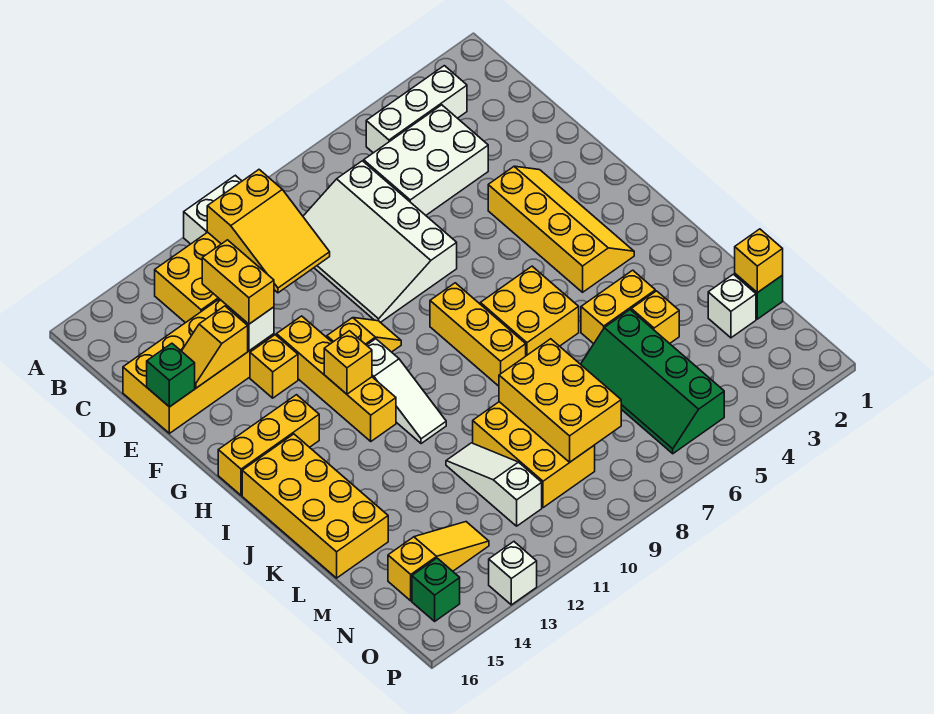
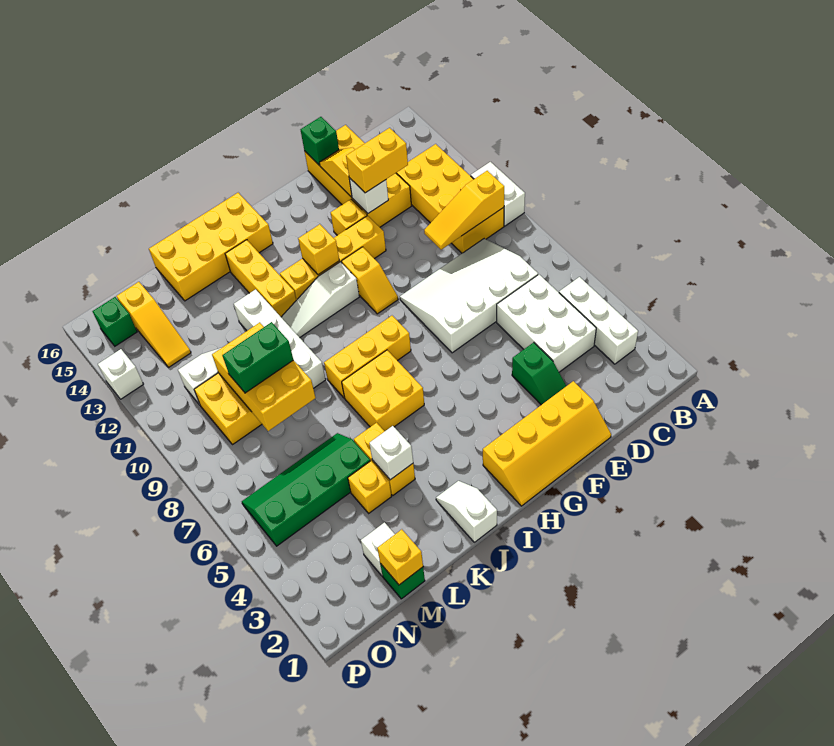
yellow 2x3 slope [207,170,330,293] -> yellow 1x3 slope [424,171,504,250]
none -> green 1x2 slope [512,342,566,405]
yellow 2x4 slope [488,166,634,292] -> yellow 2x4 slope moved to [483,381,611,506]
yellow 1x3 brick [218,395,319,495] -> yellow 1x3 brick moved to [225,240,296,317]
none -> white 1x2 slope [436,481,497,542]
none -> white 1x1 brick [369,426,413,480]
none -> white 1x4 brick [234,289,326,388]
yellow 2x3 brick [499,339,621,462] -> yellow 2x3 brick turned to [212,322,316,431]
none -> green 1x2 brick [222,322,293,393]

